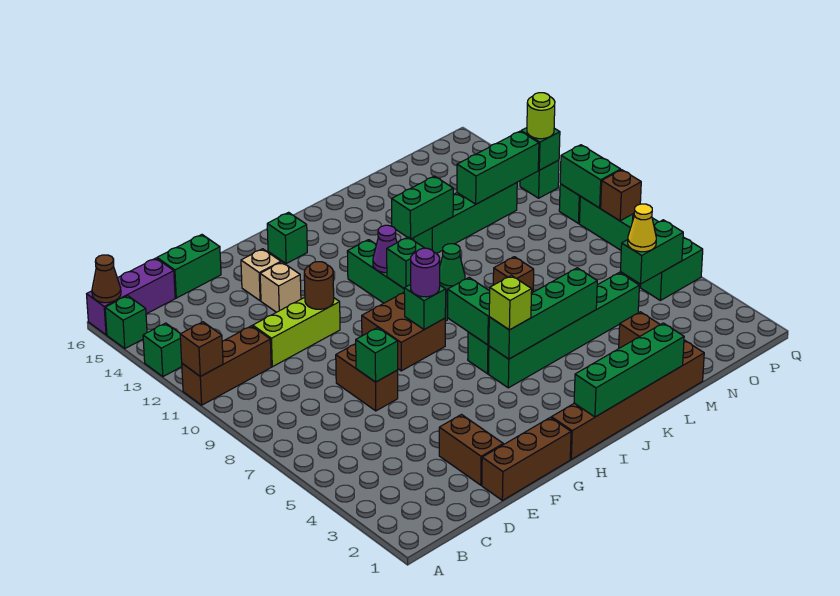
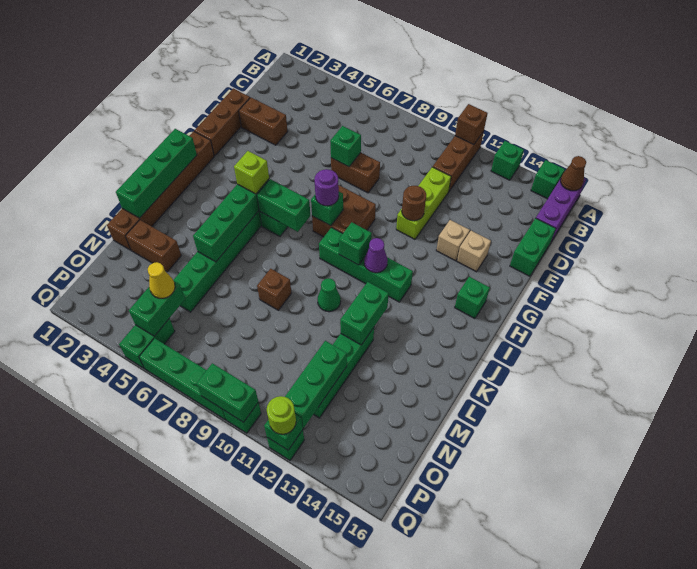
brown 1x1 brick [601,170,641,221] -> none

